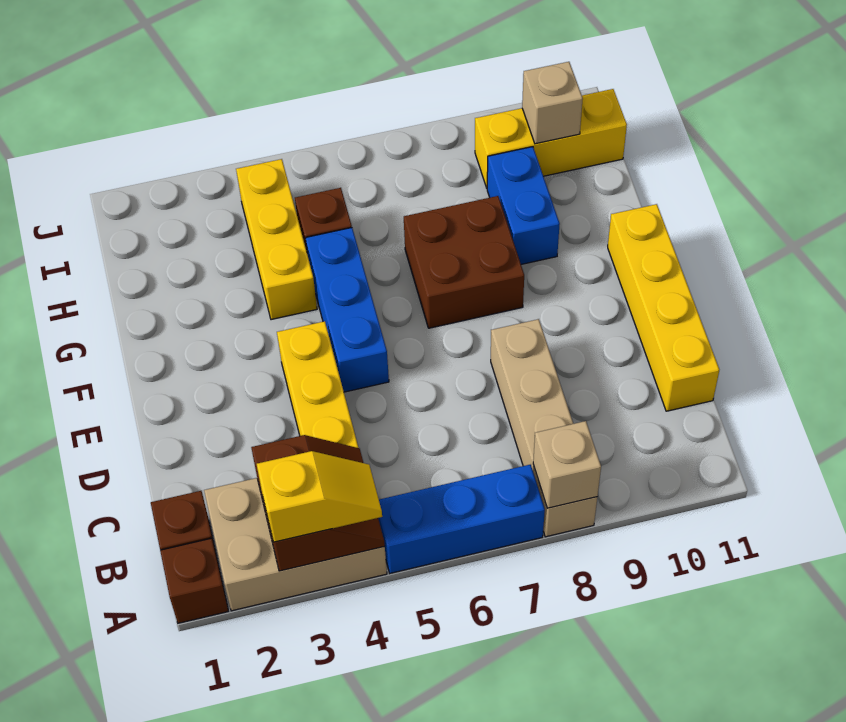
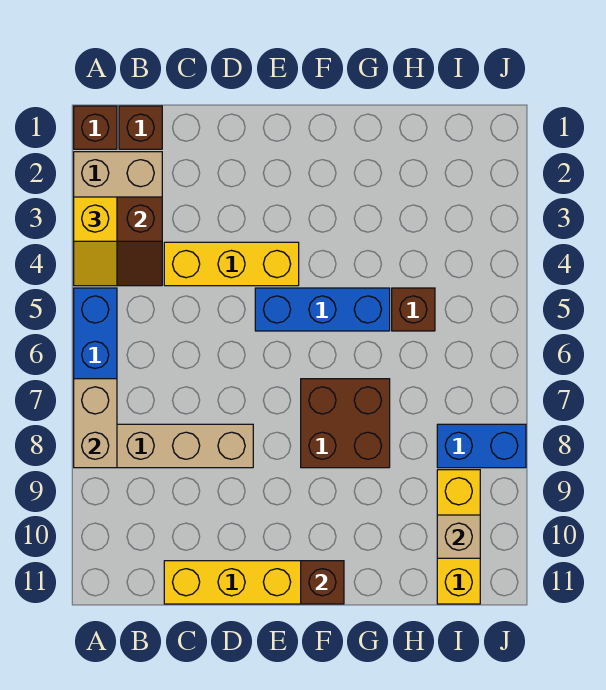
tan 1x1 brick [533,421,601,508] -> tan 1x2 brick [74,379,117,468]
none -> brown 1x1 brick [301,561,344,604]
yellow 1x3 brick [236,159,317,320] -> none
blue 1x2 brick [487,147,560,264] -> blue 1x2 brick moved to [437,424,526,468]

